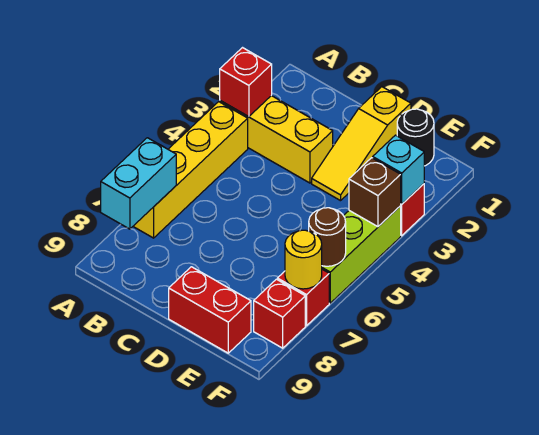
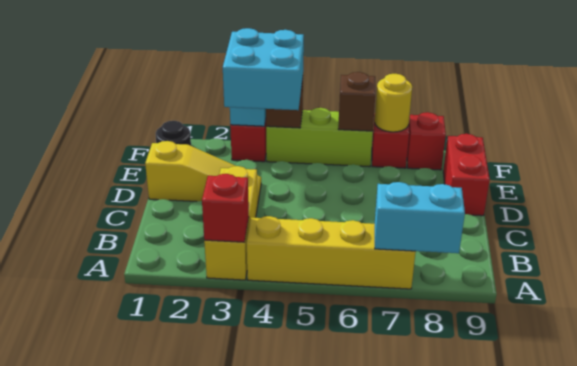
none -> cyan 2x2 brick [223,28,304,110]
brown 1x1 round brick [309,208,346,266] -> brown 1x1 brick [338,72,375,131]

